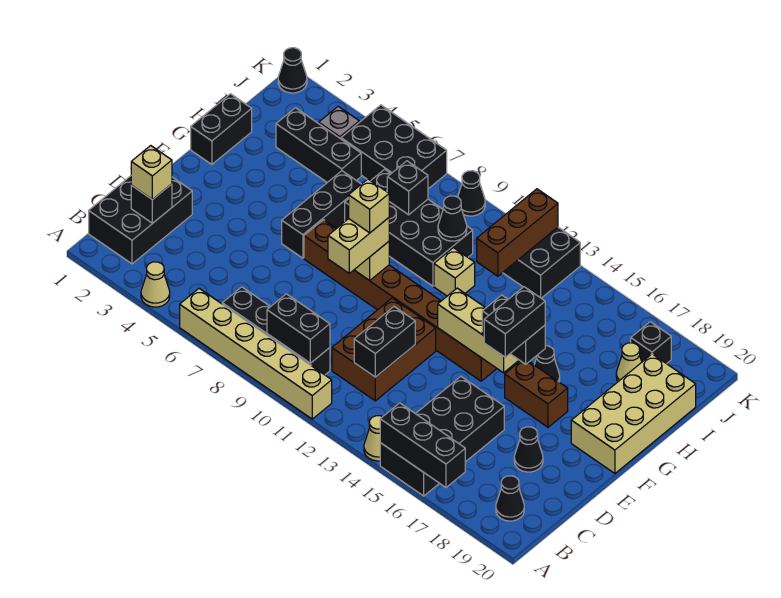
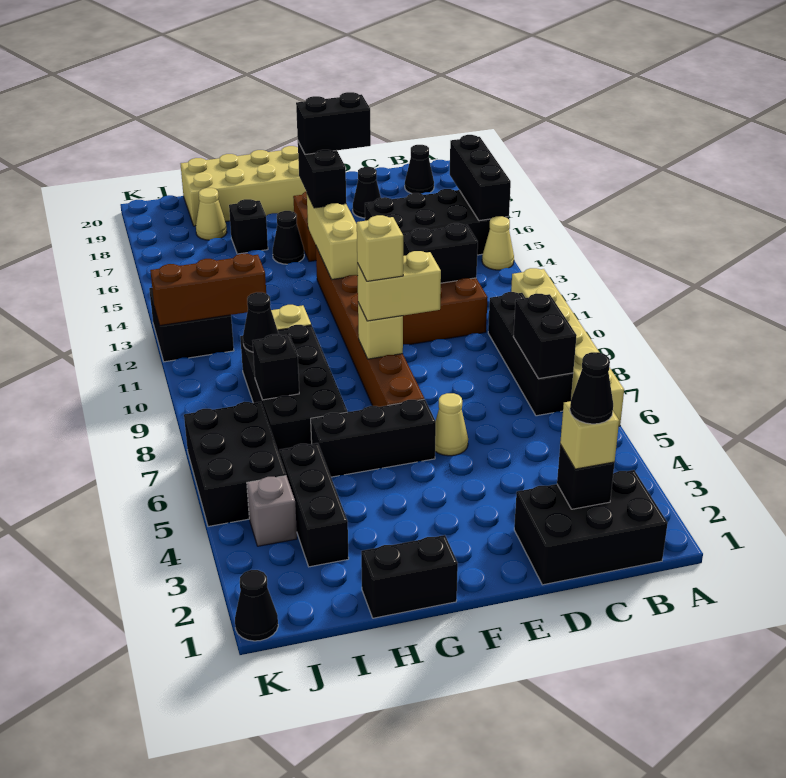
tan 1x1 cone [141,262,170,307] -> tan 1x1 cone moved to [435,393,468,456]
black 1x2 brick [267,294,330,363] -> black 1x2 brick moved to [514,294,577,379]
black 1x1 brick [631,322,671,364] -> black 1x1 brick moved to [229,199,268,254]
black 1x1 cone [458,171,485,216] -> black 1x1 cone moved to [570,352,613,424]

